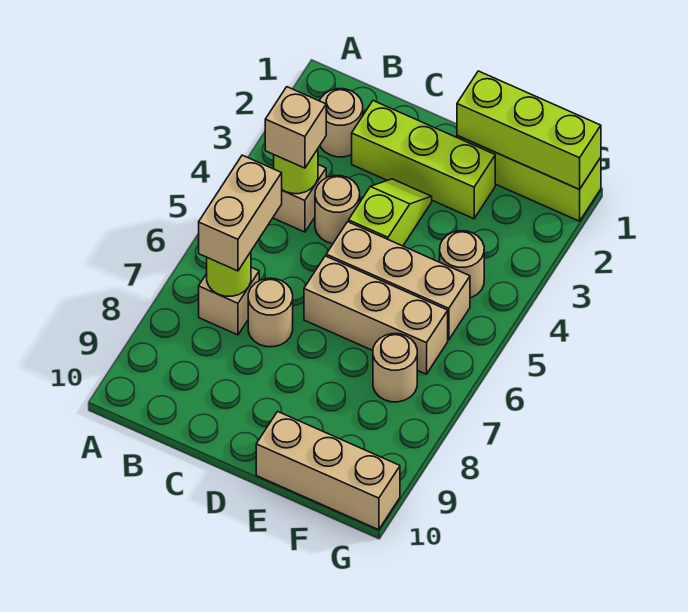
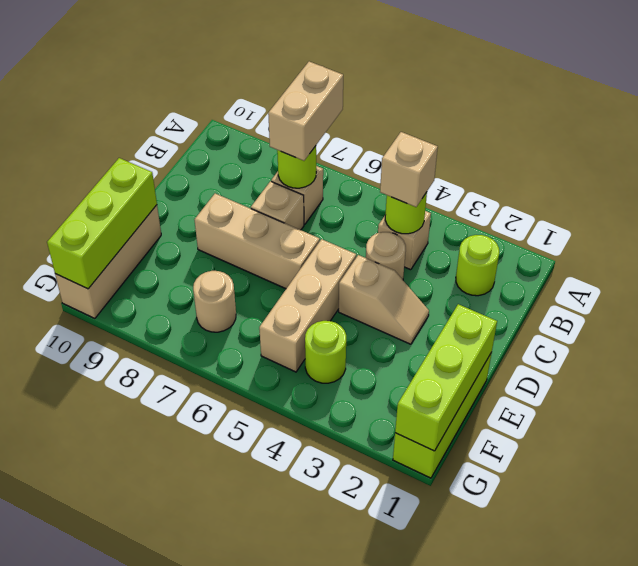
tan 1x1 round brick [320,89,363,157] -> lime 1x1 round brick [456,235,499,296]
tan 1x2 brick [199,155,282,271] -> tan 1x2 brick turned to [268,61,343,161]
lime 1x3 brick [352,101,495,219] -> lime 1x3 brick moved to [47,158,157,289]
tan 1x1 round brick [248,278,293,347] -> tan 1x1 brick [251,181,304,230]
lime 1x2 slope [349,179,432,246] -> tan 1x2 slope [339,255,429,344]
tan 1x3 brick [304,256,448,374] -> tan 1x3 brick turned to [194,193,320,289]
tan 1x1 round brick [440,231,484,298] -> lime 1x1 round brick [305,321,346,383]

